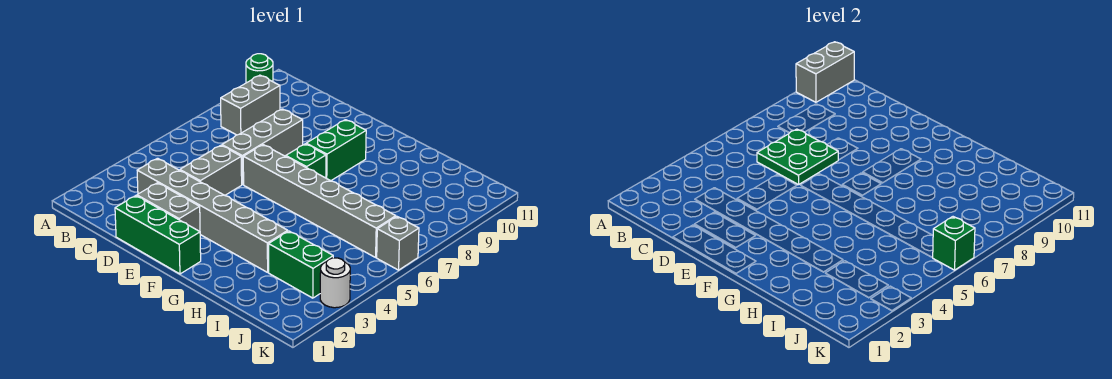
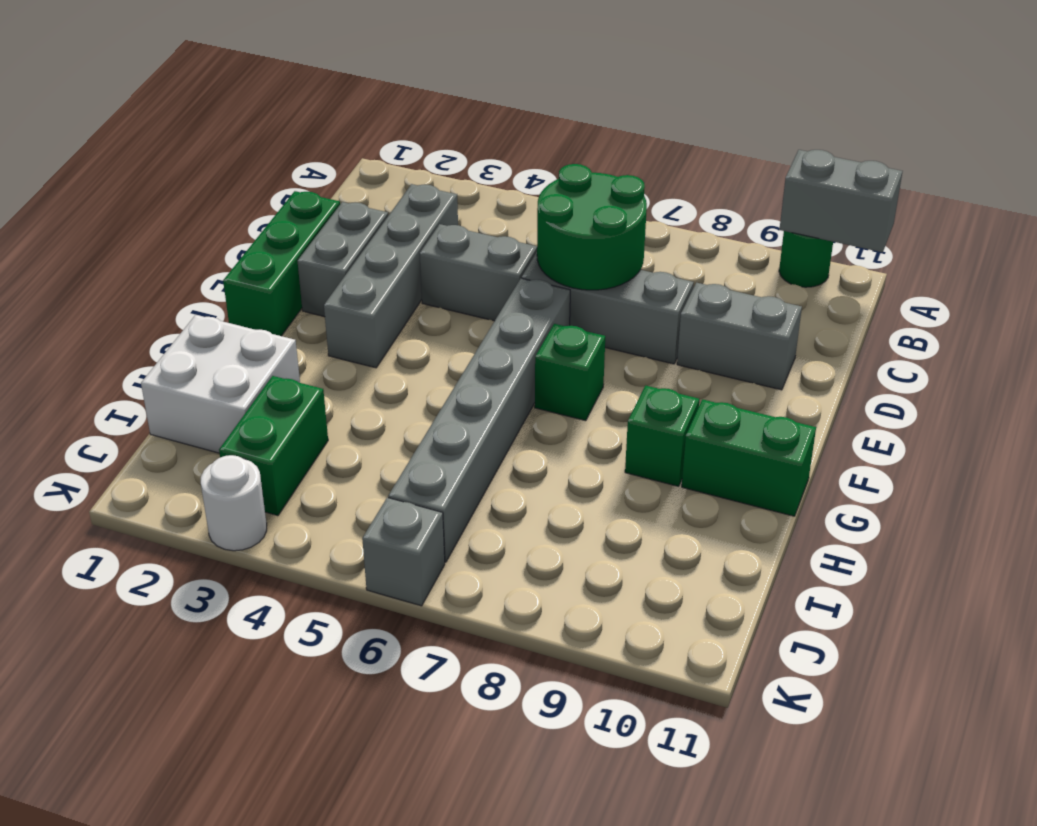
grey 1x2 brick [221,75,280,135] -> grey 1x2 brick moved to [677,283,802,390]
grey 1x6 brick [137,158,288,272] -> grey 1x4 brick [324,184,458,368]
green 2x2 plate [757,129,838,185] -> green 2x2 round brick [537,164,647,290]
green 1x2 brick [306,120,366,181] -> green 1x2 brick moved to [682,399,816,516]
none -> white 2x2 brick [141,315,300,453]
green 1x1 brick [932,217,975,270] -> green 1x1 brick moved to [625,385,699,486]

